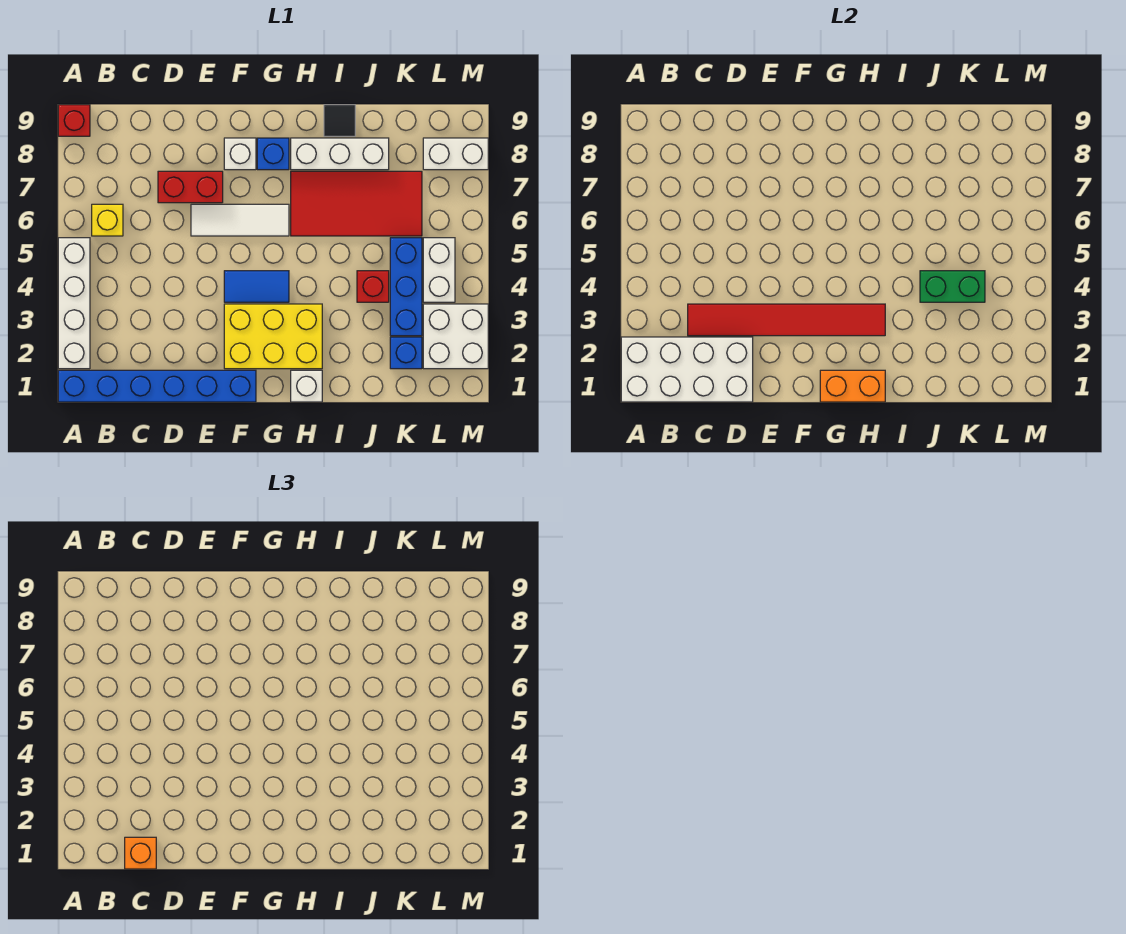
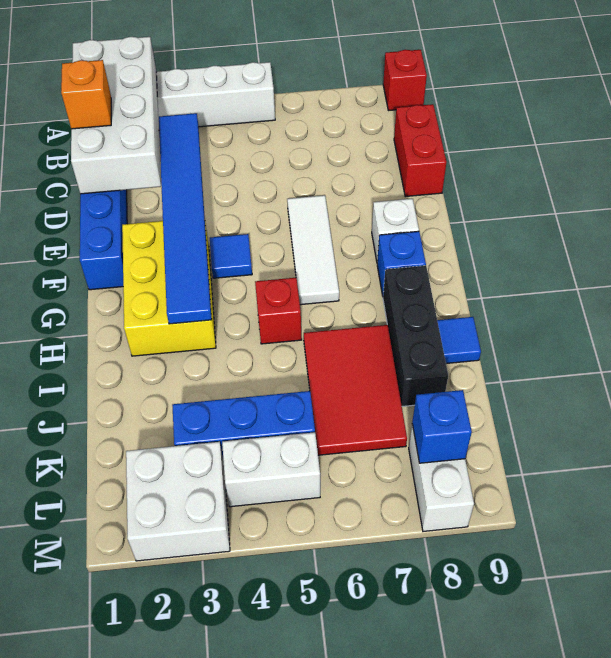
yellow 1x1 brick [92,204,123,236] -> none
red 1x6 tile [688,304,885,336] -> blue 1x6 tile [159,113,212,324]
red 1x2 brick [158,171,223,203] -> red 1x2 brick moved to [394,104,446,197]
blue 1x2 tile [224,271,289,302] -> blue 1x1 tile [210,234,252,278]
orange 1x2 brick [820,370,885,402] -> none
white 1x1 brick [291,370,322,402] -> none
red 2x4 tile [291,171,422,236] -> red 2x3 tile [304,325,407,455]
white 1x3 brick [291,138,389,170] -> black 1x3 brick [383,266,448,406]
black 1x1 tile [324,105,355,136] -> blue 1x1 tile [437,317,481,364]
red 1x1 brick [357,271,389,302] -> red 1x1 brick moved to [255,278,302,344]
green 1x2 brick [920,271,985,302] -> none
blue 1x1 brick [390,337,422,369] -> blue 1x1 brick moved to [412,390,472,463]

